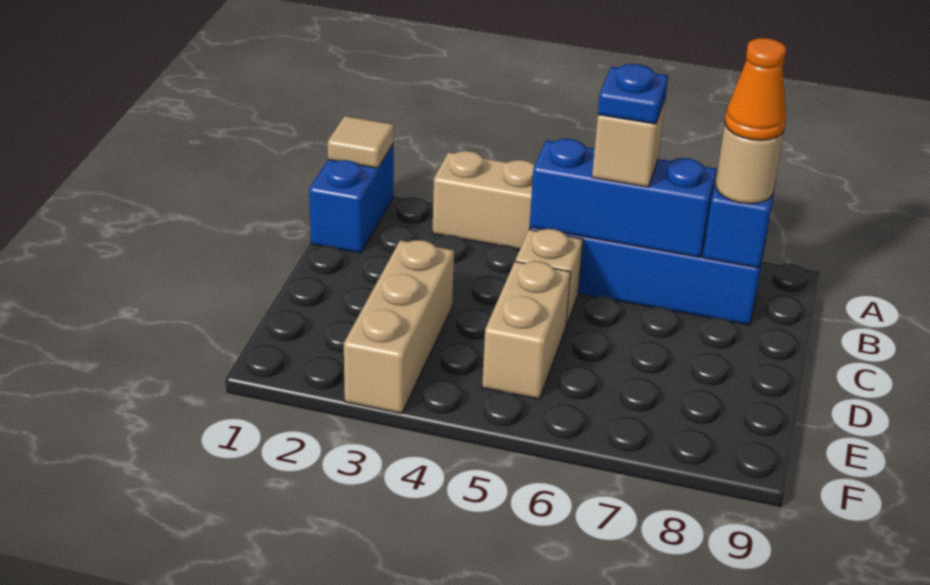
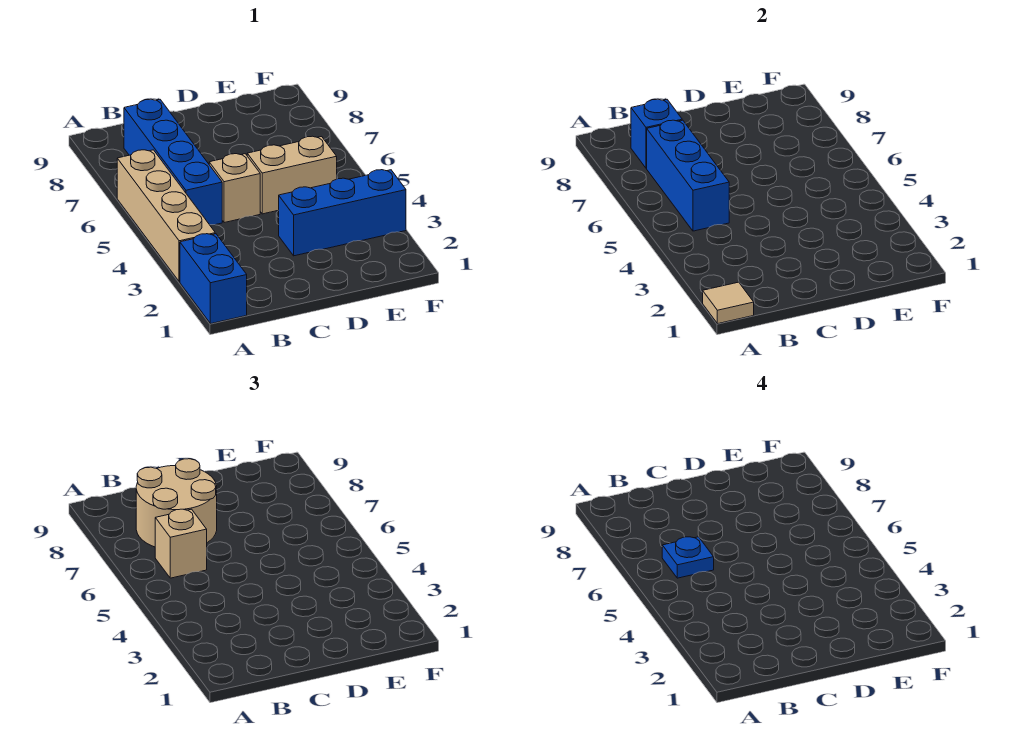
blue 1x2 brick [309,144,394,253] -> blue 1x2 brick turned to [180,234,247,324]
tan 1x1 round brick [716,124,784,204] -> tan 2x2 round brick [136,459,217,547]
orange 1x1 cone [725,38,786,140] -> none
tan 1x3 brick [344,240,454,414] -> blue 1x3 brick [279,170,406,256]

